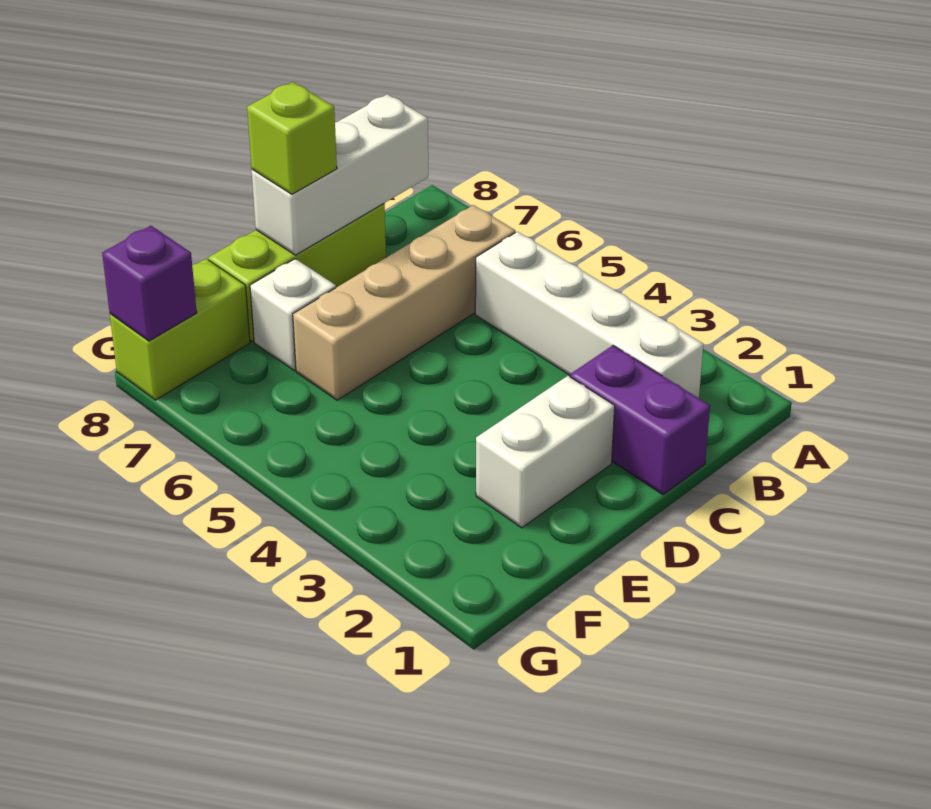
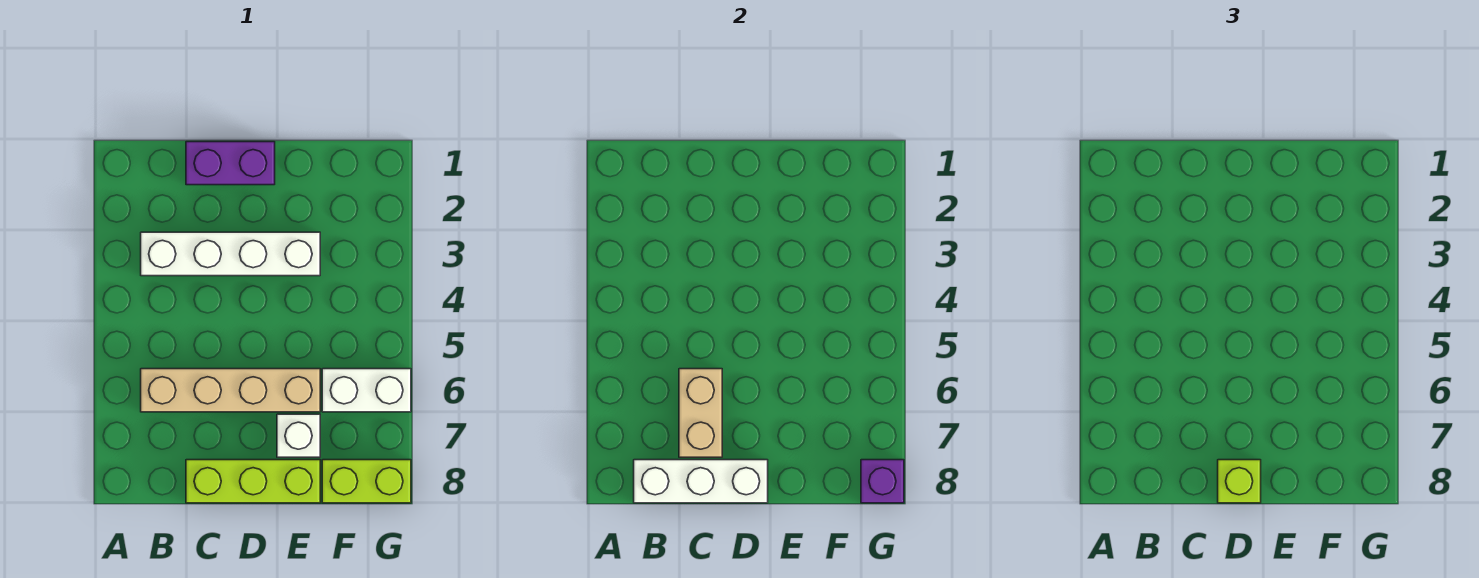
white 1x4 brick [475,232,703,398] -> white 1x4 brick turned to [141,232,320,276]
purple 1x2 brick [570,346,710,495] -> purple 1x2 brick turned to [186,142,275,185]
none -> tan 1x2 brick [679,369,722,457]
white 1x2 brick [476,376,615,528] -> white 1x2 brick moved to [322,369,411,412]

